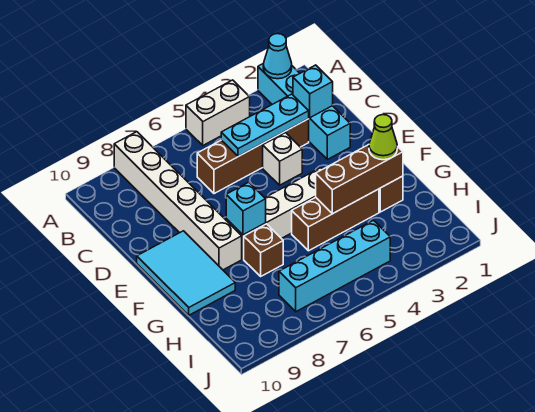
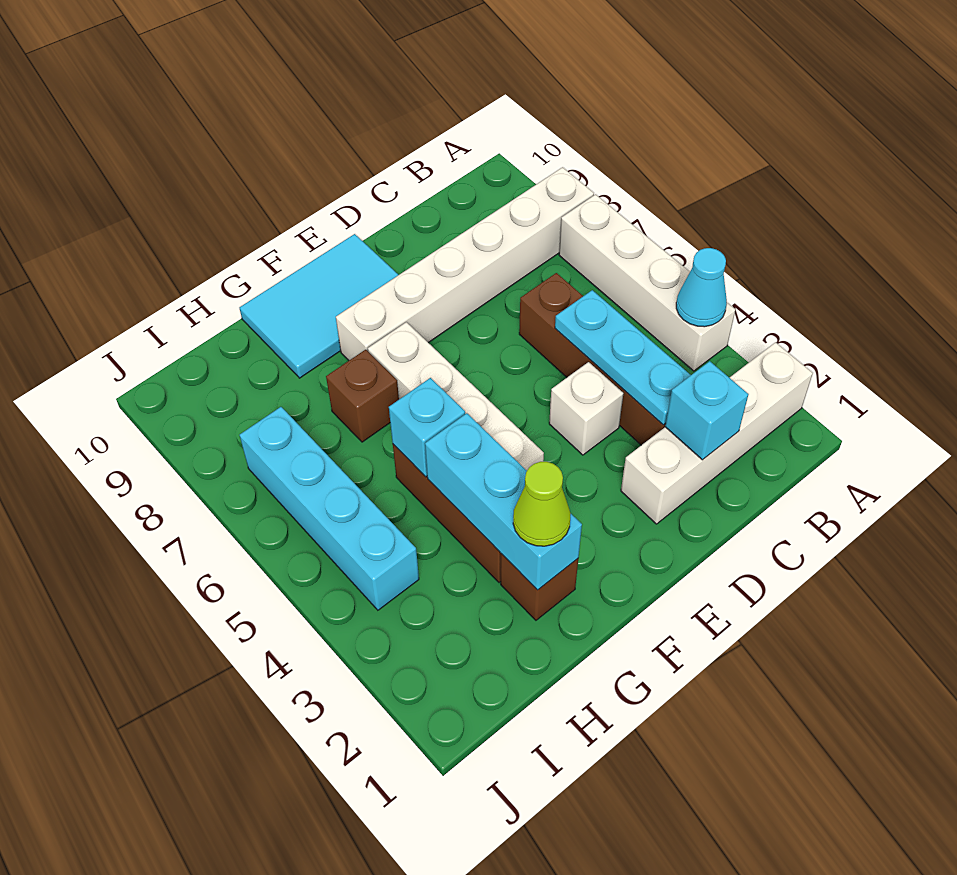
cyan 1x4 brick [258,63,350,159] -> white 1x4 brick [621,342,813,524]
cyan 1x1 cone [263,34,292,79] -> cyan 1x1 cone moved to [676,248,727,327]
white 1x2 brick [186,80,250,145] -> white 1x4 brick [559,194,735,371]
cyan 1x1 brick [226,182,266,235] -> cyan 1x1 brick moved to [389,378,465,477]
brown 1x3 brick [316,145,403,214] -> cyan 1x3 brick [425,413,582,590]

